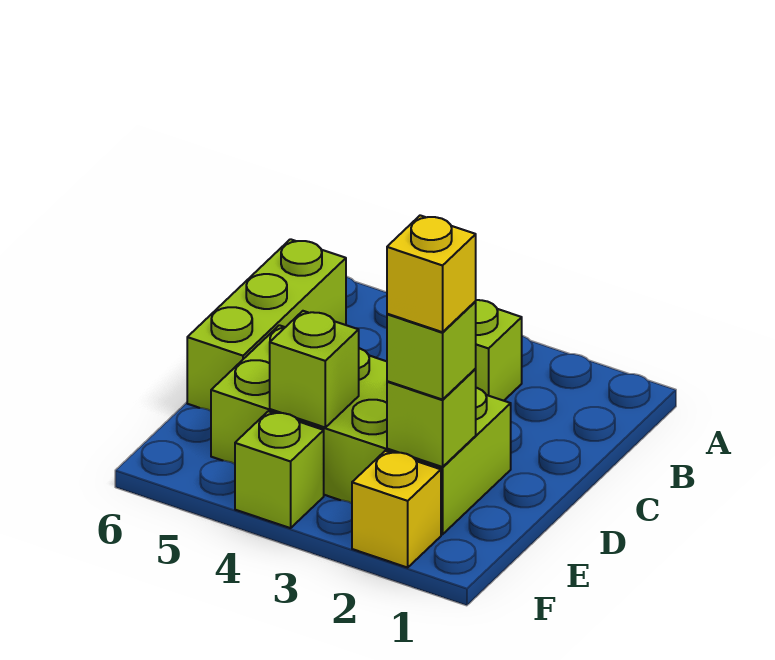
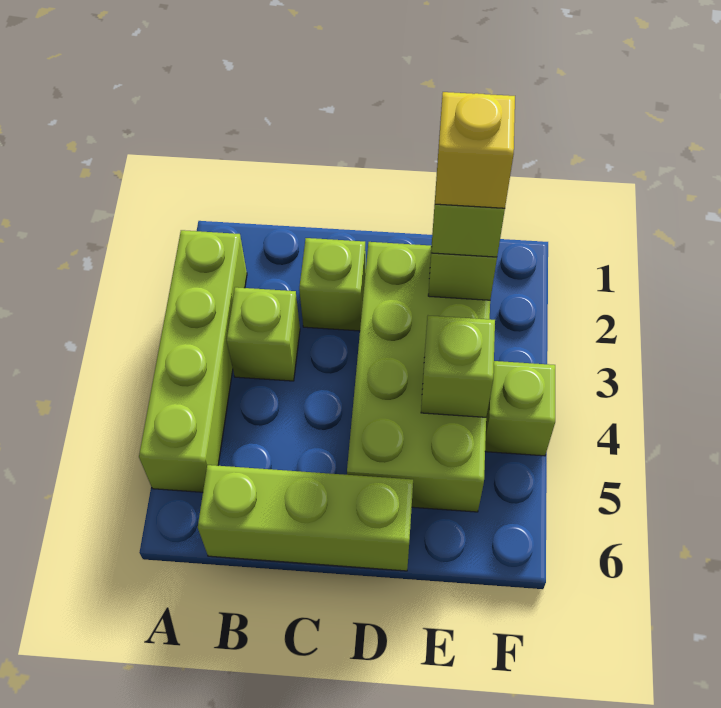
none -> lime 1x4 brick [139,230,247,492]
none -> lime 1x1 brick [299,238,366,331]
yellow 1x1 brick [352,451,441,568] -> none

